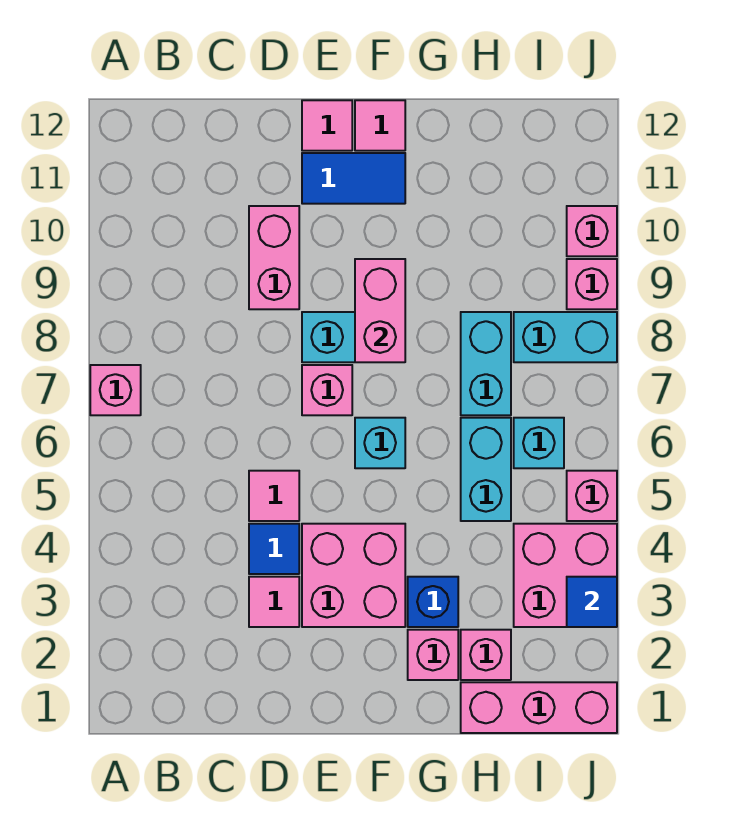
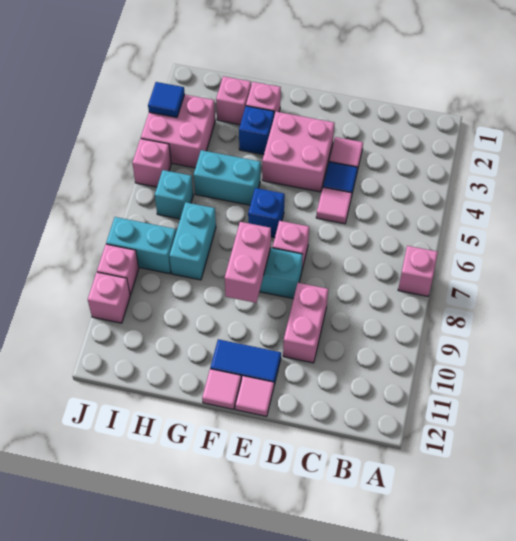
cyan 1x1 brick [355,418,405,468] -> blue 1x1 brick [248,188,285,238]
pink 1x3 brick [461,682,617,733] -> none
cyan 1x2 brick [461,418,511,521] -> cyan 1x2 brick turned to [194,150,261,205]

